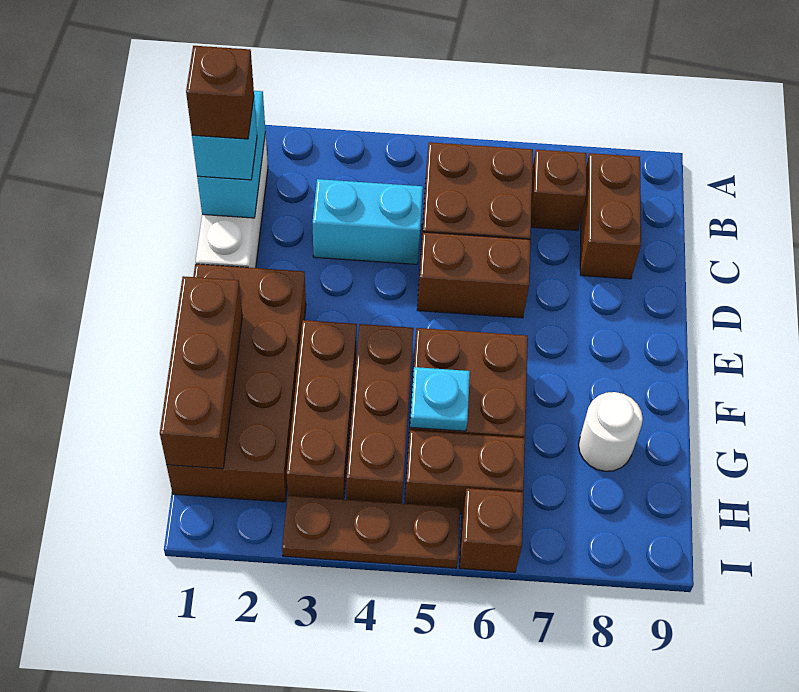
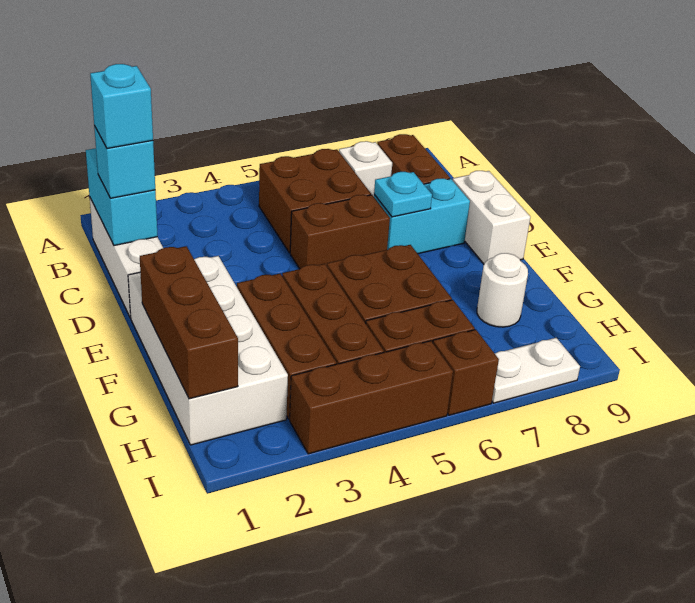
brown 1x1 brick [531,150,587,231] -> white 1x1 brick [339,141,392,197]
brown 1x1 brick [186,46,254,139] -> cyan 1x1 brick [90,64,153,149]
cyan 1x2 brick [313,179,423,264] -> cyan 1x2 brick moved to [374,178,470,254]
none -> white 1x2 brick [453,171,530,264]
brown 2x4 brick [167,264,306,502] -> white 2x4 brick [128,256,288,445]
cyan 1x1 plate [410,367,470,431] -> cyan 1x1 plate moved to [374,172,432,217]
brown 1x3 plate [282,496,460,568] -> brown 1x3 brick [290,341,453,454]
none -> white 1x2 plate [492,338,580,403]

